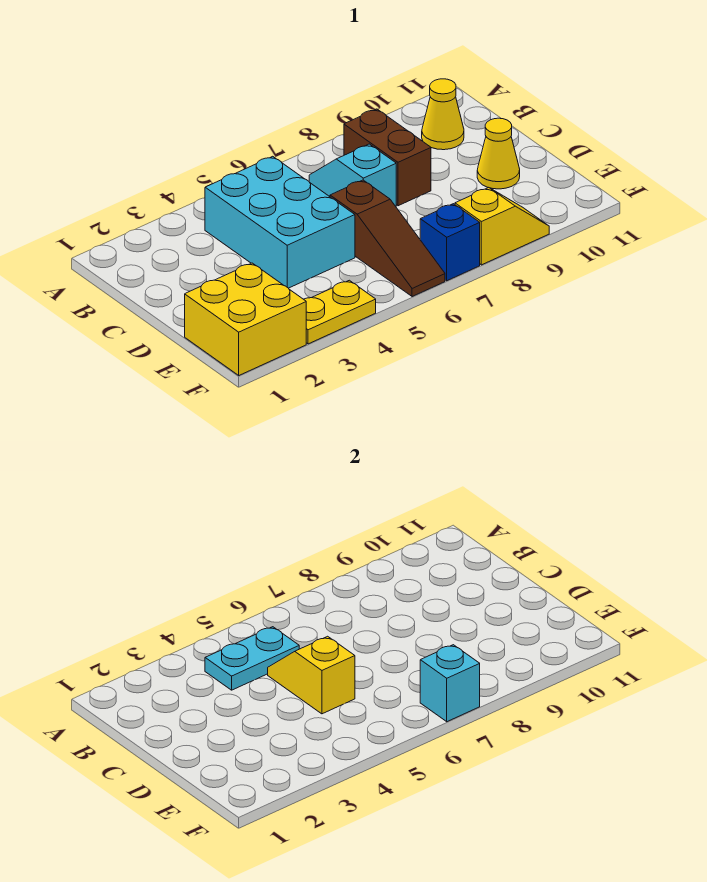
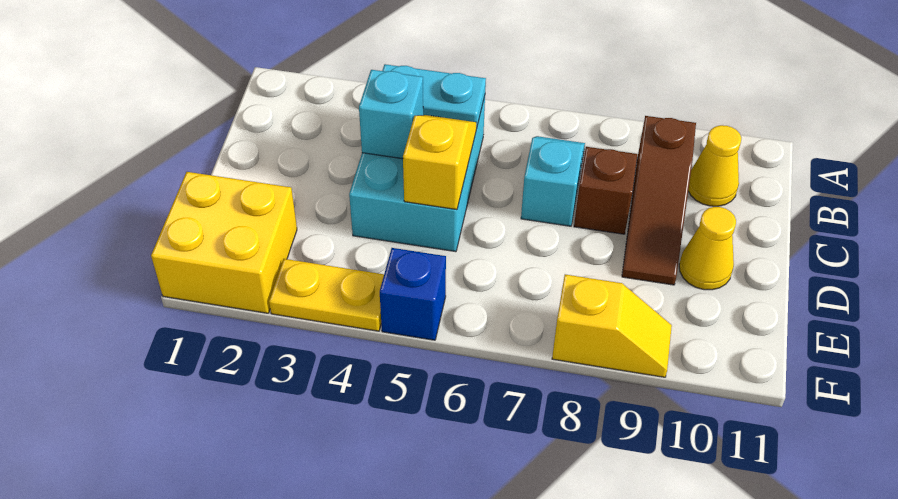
brown 1x2 brick [344,109,431,206] -> brown 1x1 brick [574,147,638,234]
brown 1x3 slope [330,180,445,297] -> brown 1x3 slope moved to [622,116,696,285]
blue 1x1 brick [420,204,480,281] -> blue 1x1 brick moved to [380,248,446,340]
cyan 1x1 brick [420,645,480,722] -> cyan 1x1 brick moved to [359,70,423,159]

